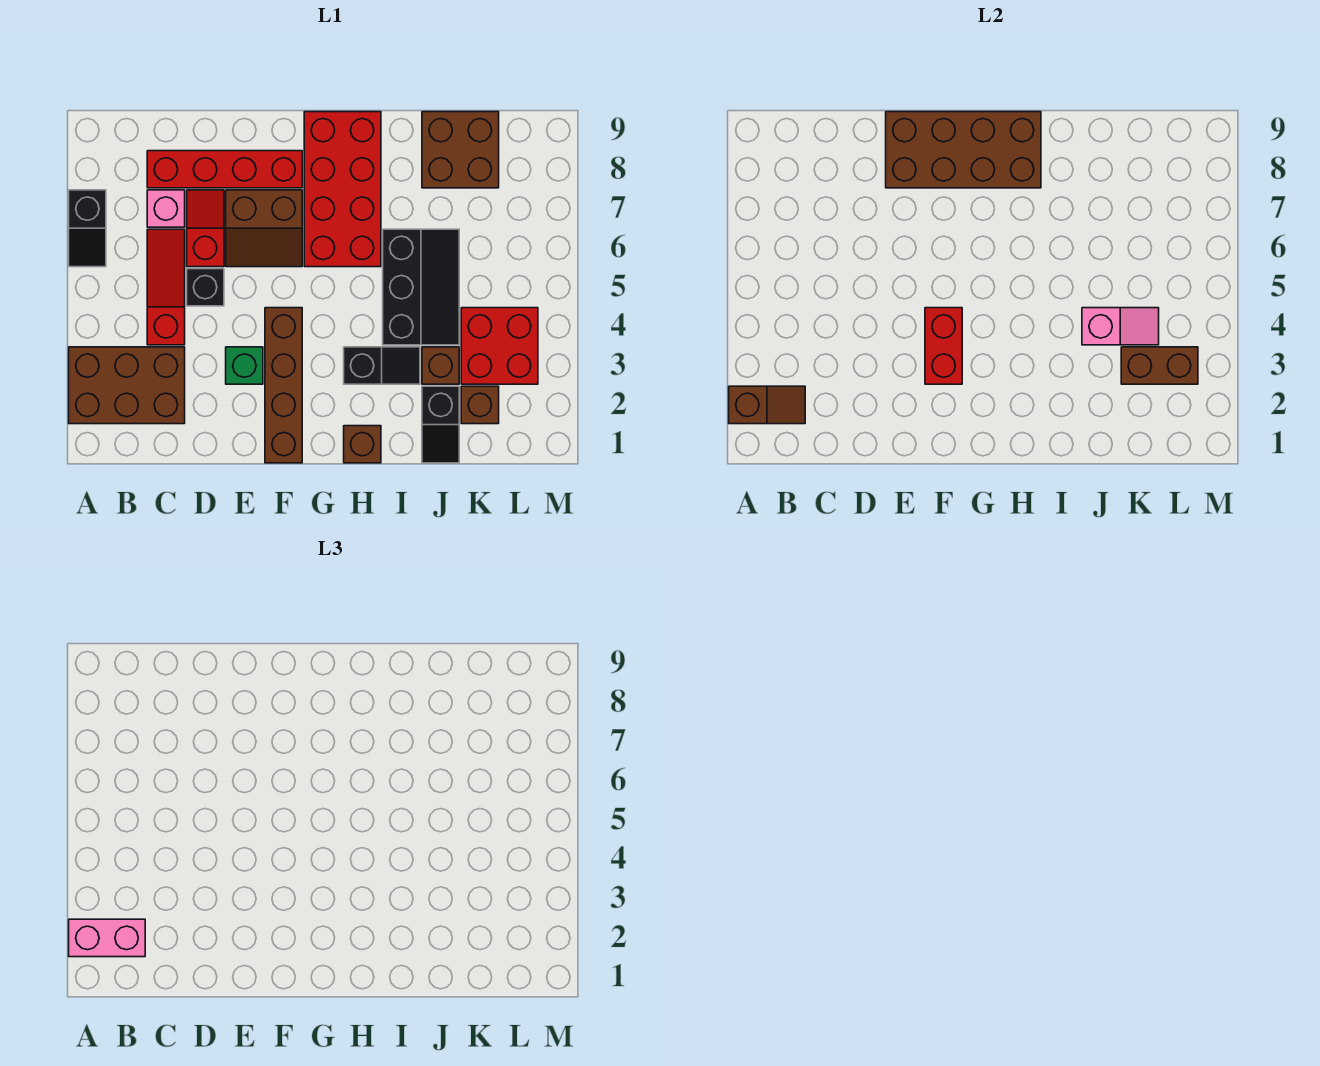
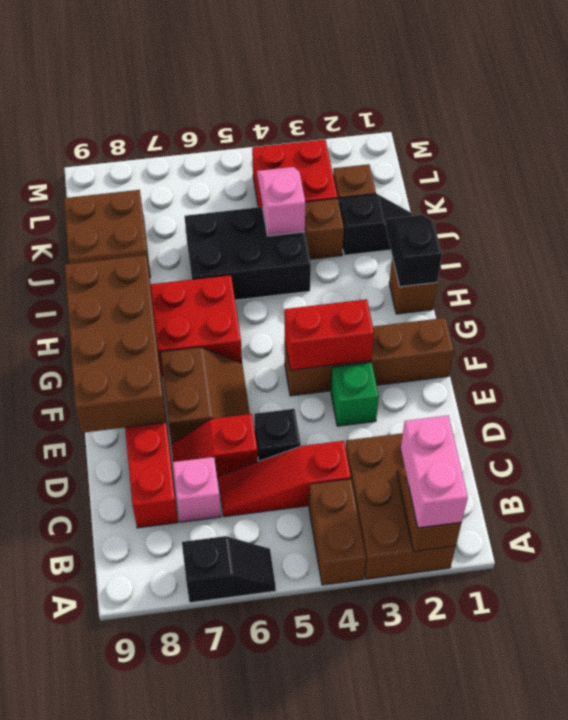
black 1x2 slope [344,347,420,384] -> black 1x2 slope moved to [385,215,442,287]
black 2x3 slope [383,229,459,345] -> black 2x3 brick [184,207,311,300]
brown 1x2 brick [1121,347,1198,384] -> brown 1x2 brick moved to [309,479,366,585]

